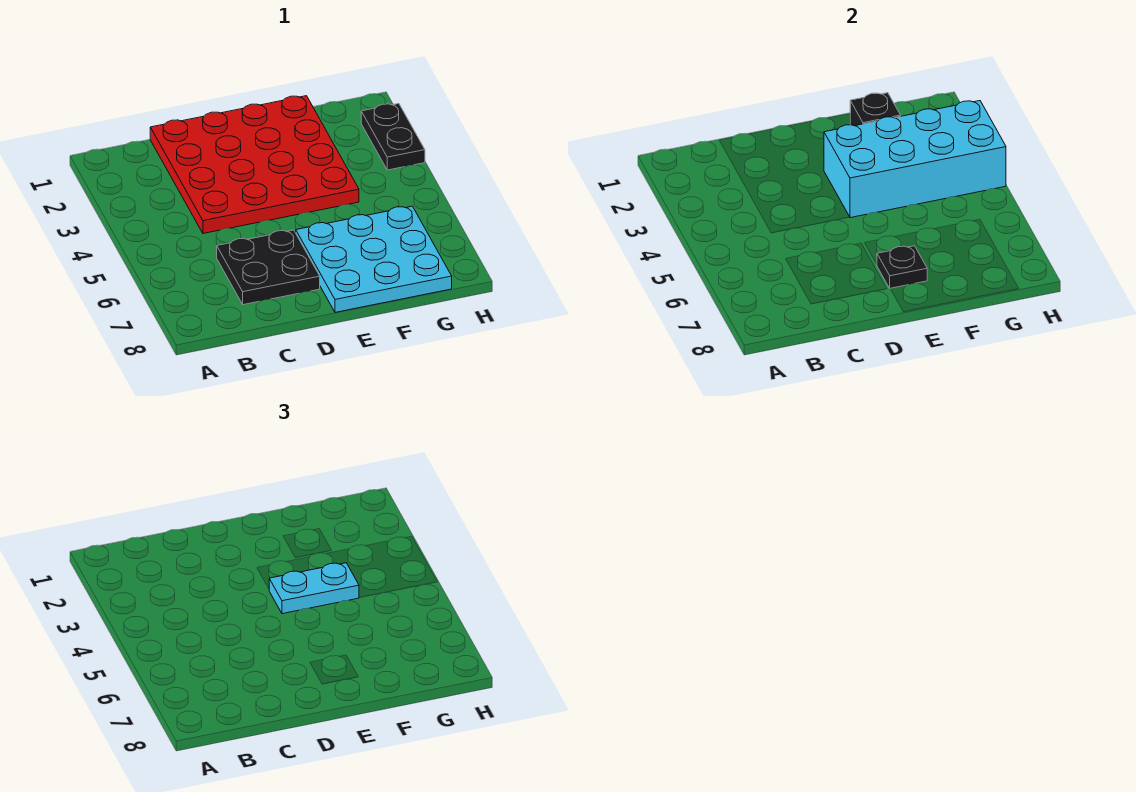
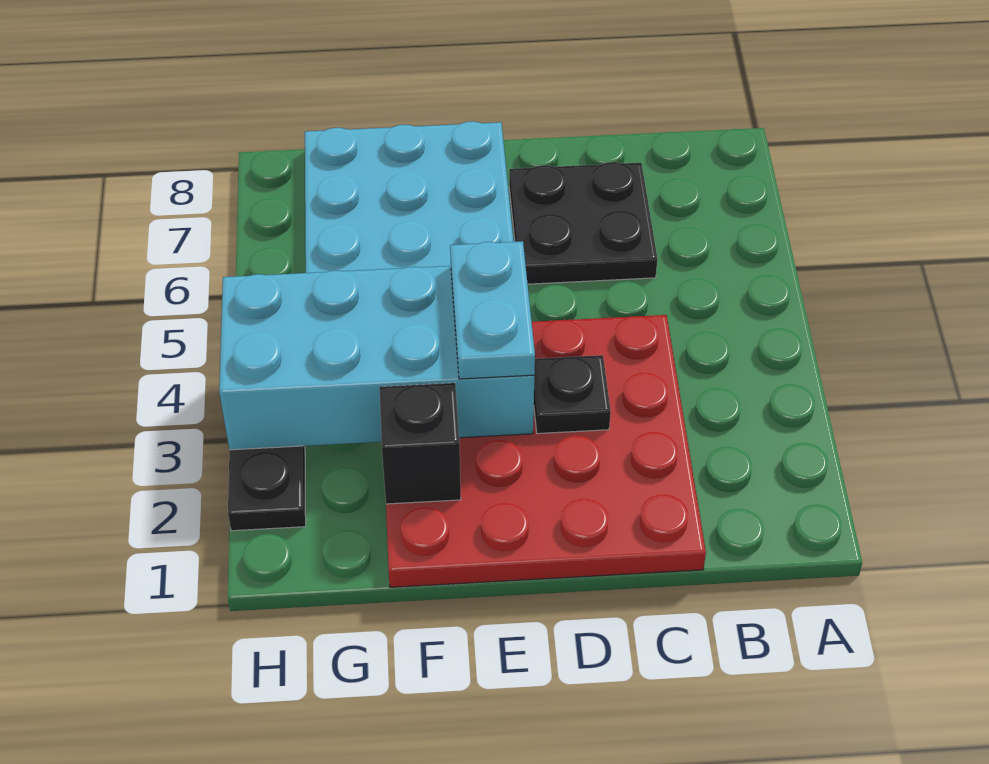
cyan 1x2 plate [269,563,359,614] -> cyan 1x2 plate turned to [450,241,535,379]
black 1x1 plate [877,246,927,289] -> black 1x1 plate moved to [534,355,611,434]

